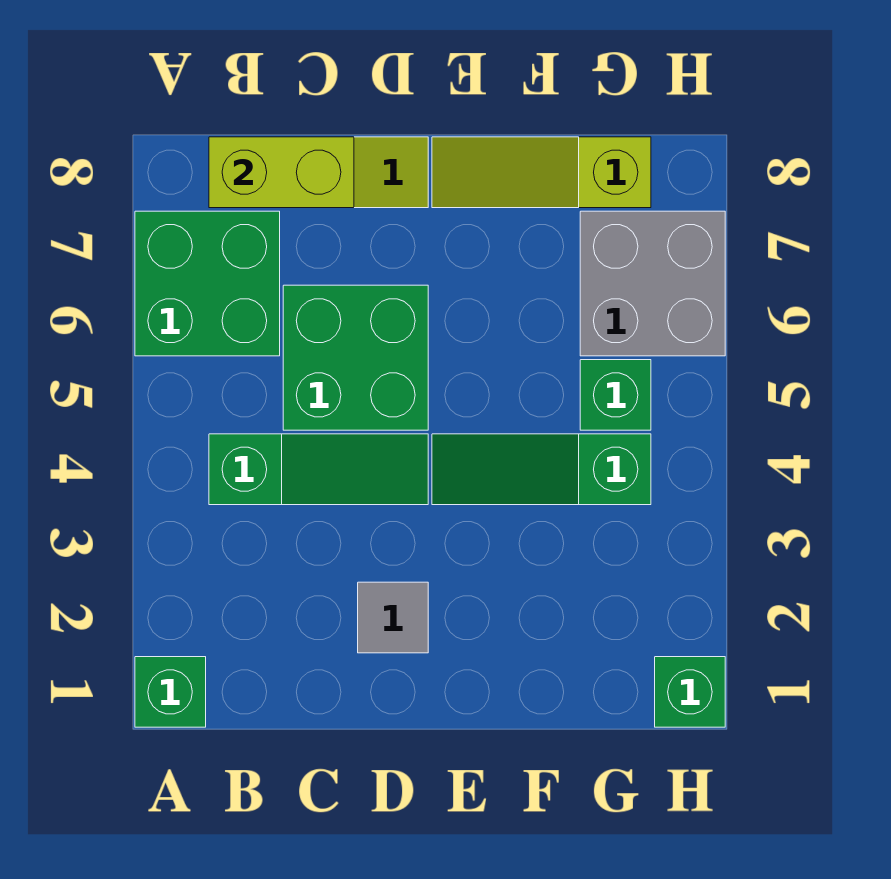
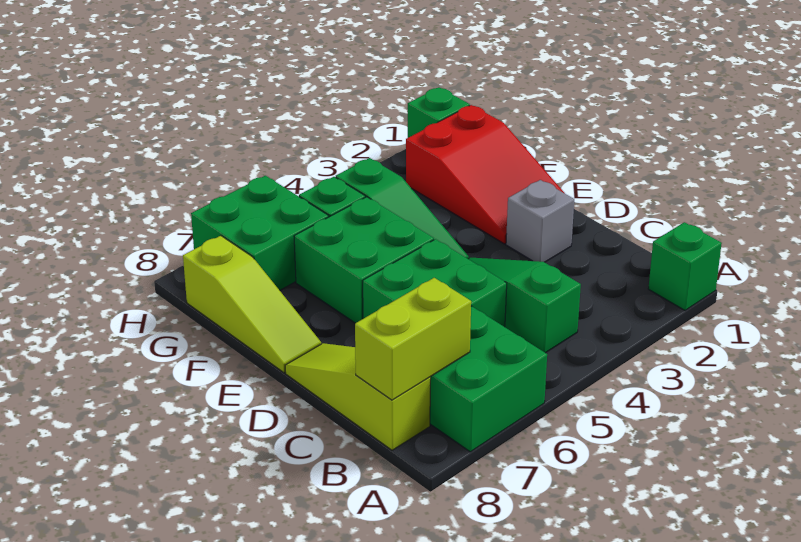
lime 1x2 brick [209,137,354,208] -> lime 1x2 brick turned to [355,278,471,400]
grey 1x1 tile [358,582,428,653] -> grey 1x1 brick [506,180,574,262]
none -> red 2x3 slope [406,105,564,244]
none -> green 2x2 brick [294,197,434,323]
grey 2x2 brick [580,211,725,356] -> green 2x2 brick [191,176,329,290]

